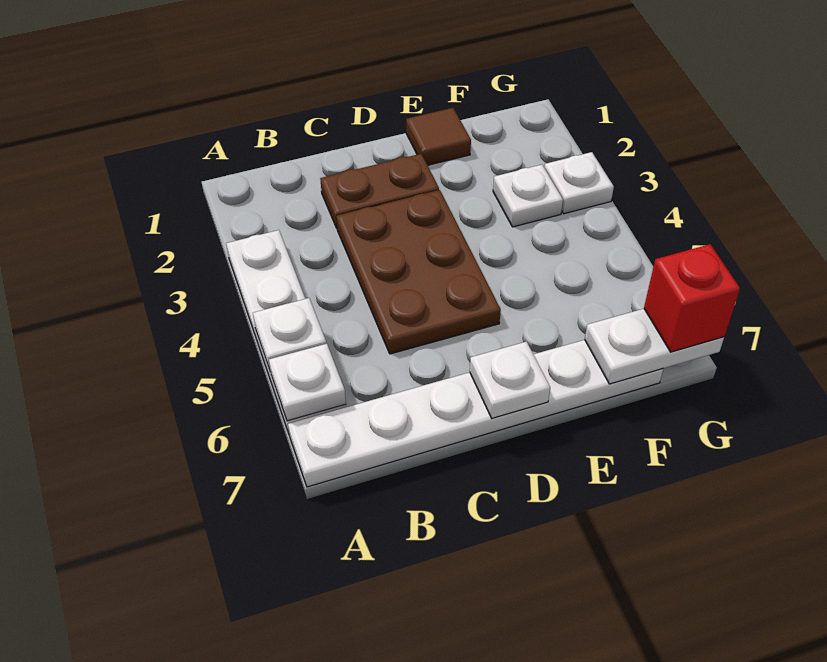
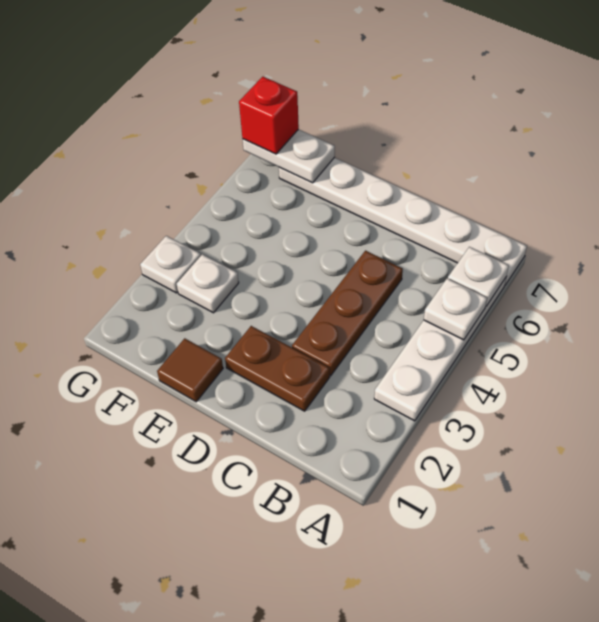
brown 2x3 plate [336,190,501,354] -> brown 1x3 plate [292,251,403,376]
white 1x1 plate [470,342,550,418] -> none

